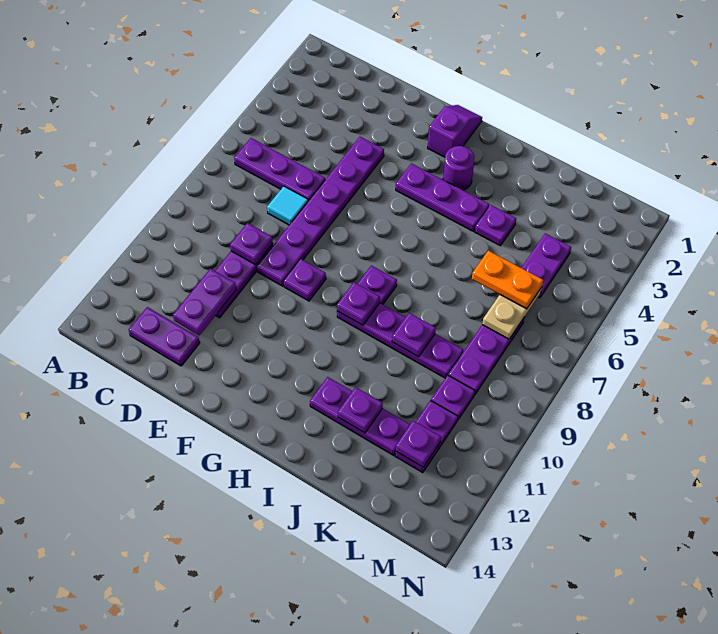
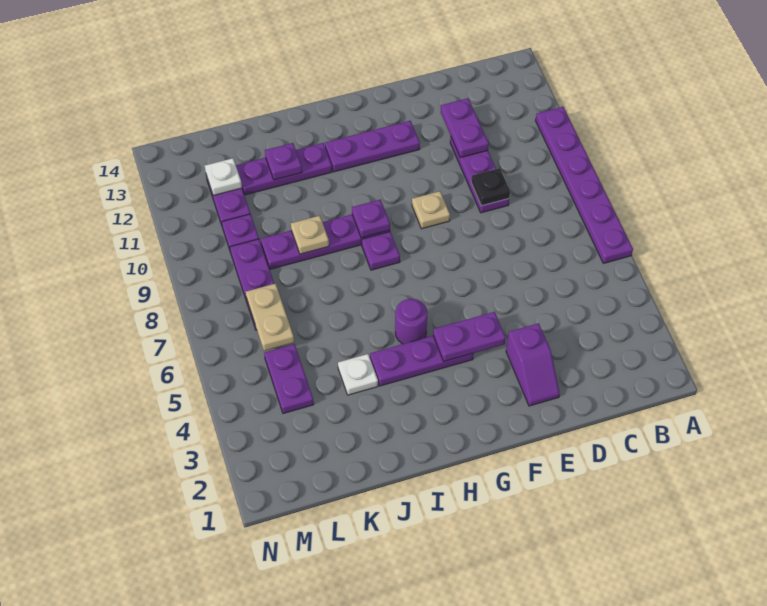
purple 1x3 plate [234,138,325,201] -> purple 1x3 plate moved to [325,121,420,172]
purple 1x2 plate [129,307,200,366] -> purple 1x2 plate moved to [433,312,506,362]
cyan 1x1 tile [267,186,308,225] -> none
purple 1x1 plate [230,223,273,265] -> black 1x1 plate [471,168,510,206]
purple 1x6 plate [257,137,384,286] -> purple 1x6 plate moved to [536,107,633,263]
purple 1x1 plate [283,259,326,301] -> tan 1x1 plate [412,191,450,229]
purple 1x2 slope [428,105,482,157] -> purple 1x2 slope moved to [506,323,560,406]
purple 1x1 round brick [443,146,475,190] -> purple 1x1 round brick moved to [395,299,427,344]
purple 1x1 plate [475,205,516,246] -> white 1x1 plate [338,354,378,395]
purple 1x1 plate [392,313,436,357] -> tan 1x1 plate [291,216,329,254]
orange 1x2 plate [472,250,543,309] -> none
purple 1x1 plate [395,421,441,467] -> white 1x1 plate [205,158,242,196]

